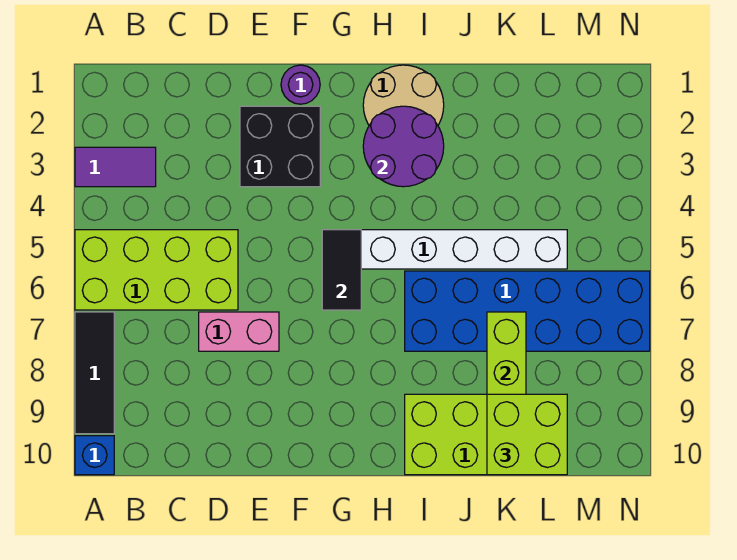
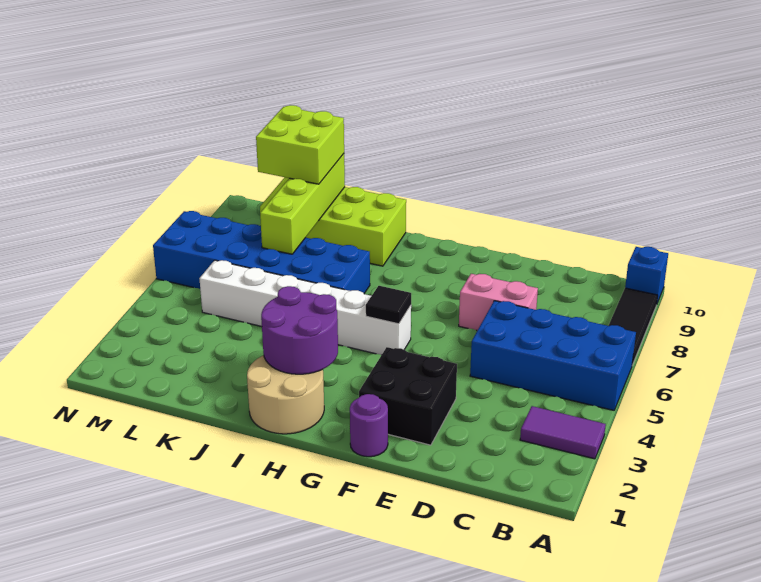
lime 2x4 brick [75,230,238,310] -> blue 2x4 brick [470,301,636,410]
black 1x2 tile [322,230,361,310] -> black 1x1 tile [366,286,411,324]

